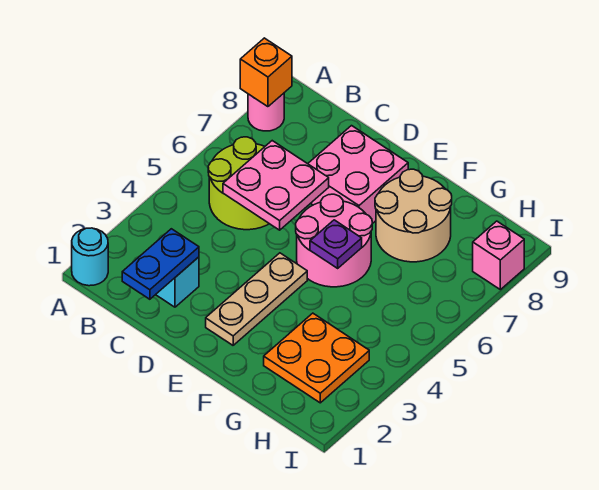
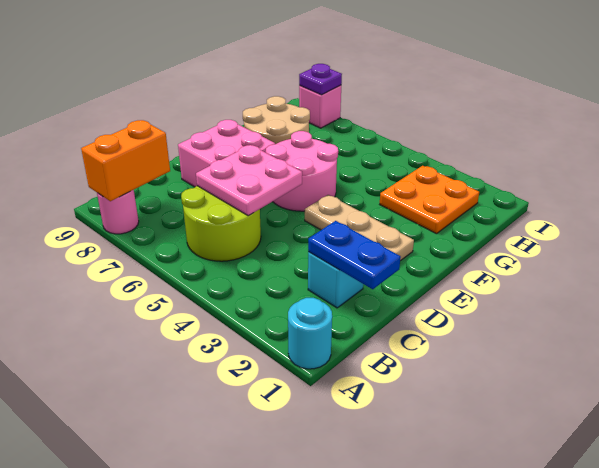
orange 1x1 brick [240,38,292,107] -> orange 1x2 brick [81,120,170,201]
purple 1x1 plate [310,220,362,268] -> purple 1x1 plate moved to [299,64,342,95]

